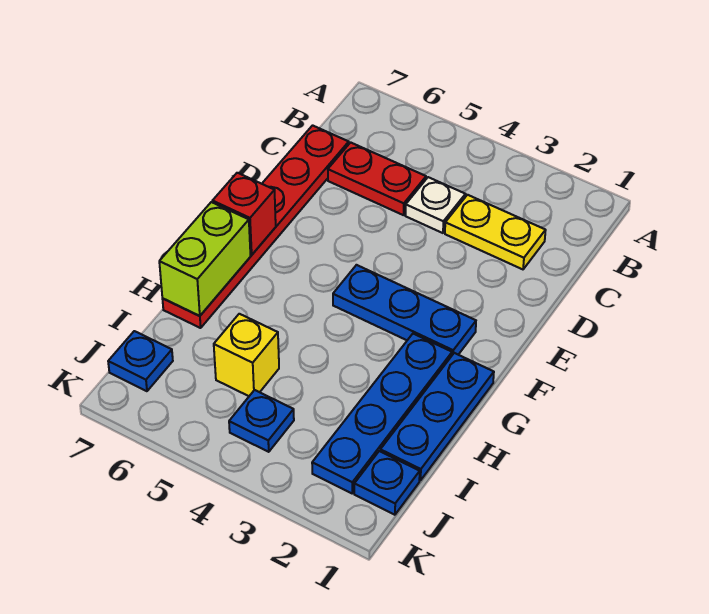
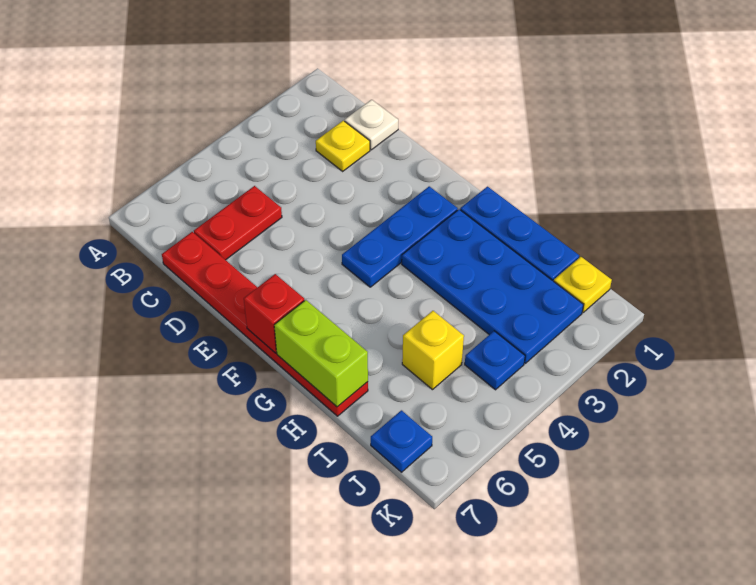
yellow 1x2 plate [445,195,546,269] -> yellow 1x1 plate [316,121,370,171]
white 1x1 plate [405,177,465,233] -> white 1x1 plate moved to [345,100,398,150]
blue 1x4 plate [312,334,452,493] -> blue 2x4 plate [402,209,583,363]
blue 1x1 plate [354,451,420,515] -> yellow 1x1 plate [554,257,612,312]

